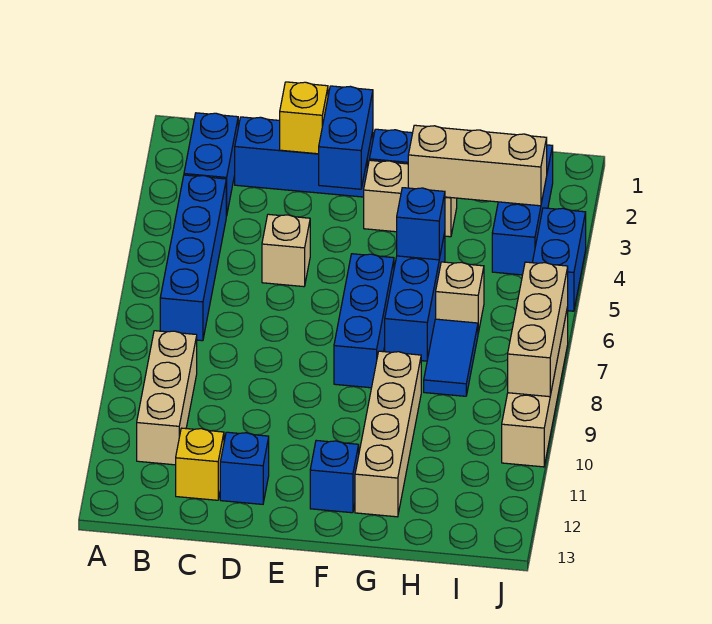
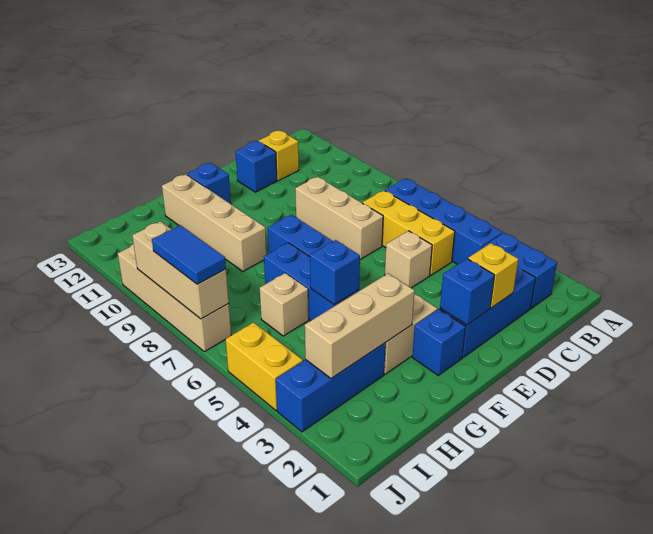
tan 1x3 brick [137,331,197,465] -> tan 1x3 brick moved to [295,177,383,259]
none -> yellow 1x3 brick [362,190,455,275]
blue 1x2 brick [319,86,373,189] -> blue 1x1 brick [440,259,494,325]
blue 1x2 tile [424,319,478,396] -> blue 1x2 tile moved to [152,225,226,284]
blue 1x3 brick [492,145,553,275] -> blue 1x3 brick turned to [276,343,386,432]
blue 1x2 brick [532,208,586,311] -> yellow 1x2 brick [226,323,303,410]

